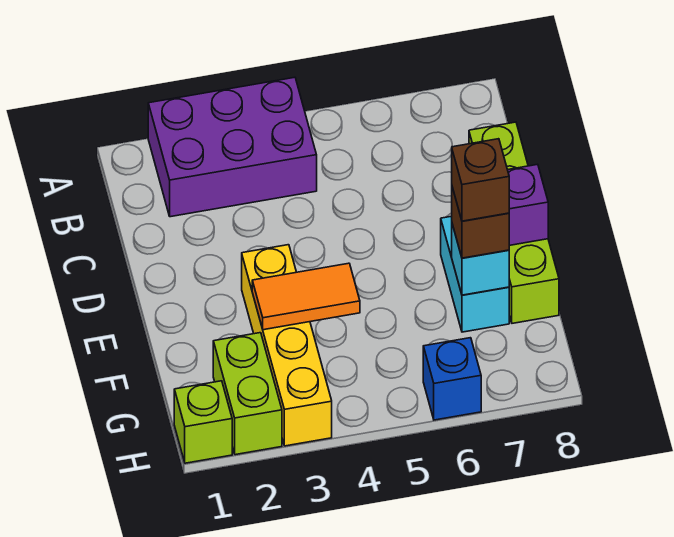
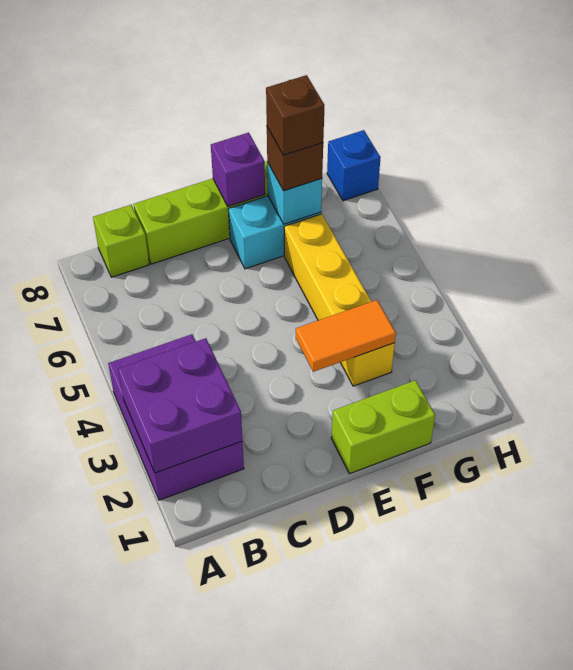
none -> purple 2x2 brick [118,338,242,473]
yellow 1x4 brick [242,245,332,446] -> yellow 1x4 brick turned to [284,214,395,386]
orange 1x2 tile [252,263,360,330] -> orange 1x2 tile turned to [296,300,396,372]
lime 1x2 brick [213,333,282,455] -> lime 1x2 brick moved to [331,380,435,474]
lime 1x1 brick [174,381,232,463] -> lime 1x1 brick moved to [93,205,149,277]
blue 1x1 brick [423,338,481,420] -> blue 1x1 brick moved to [327,130,381,201]

